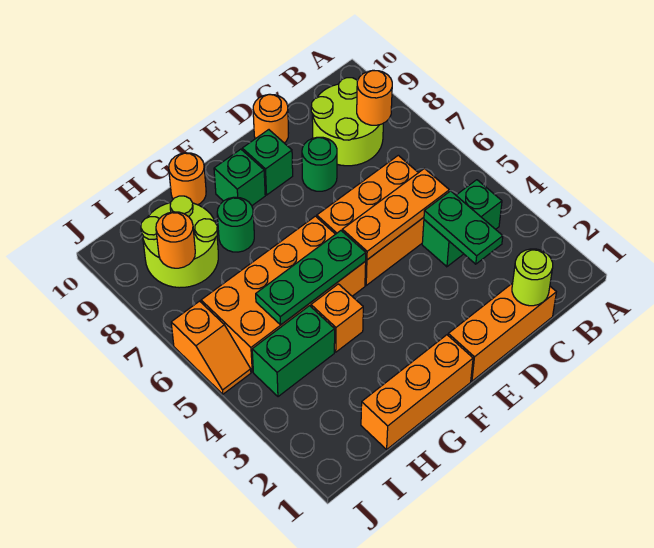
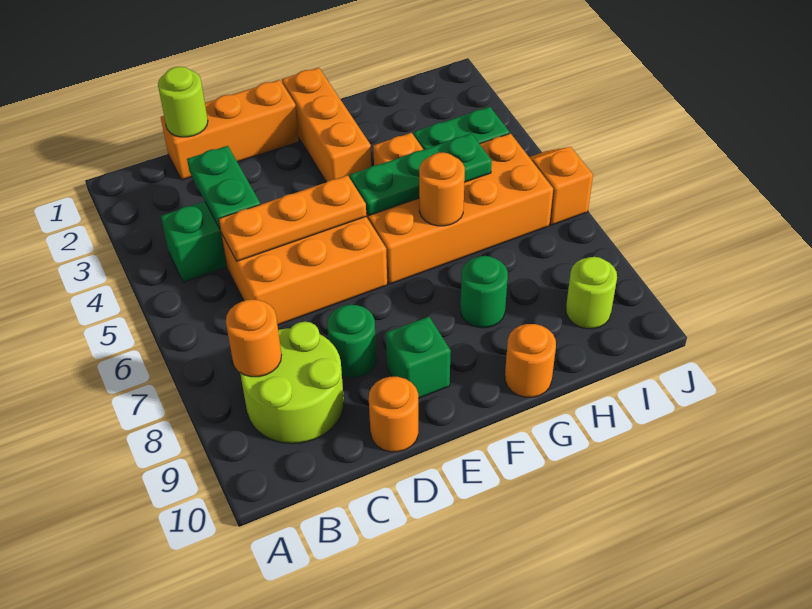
orange 1x3 brick [361,335,473,449] -> orange 1x3 brick turned to [282,68,371,182]
green 1x1 brick [214,149,265,205] -> none
lime 2x2 round brick [141,196,218,288] -> lime 1x1 round brick [566,257,617,329]
orange 1x1 round brick [156,212,195,268] -> orange 1x1 round brick moved to [419,153,465,226]

